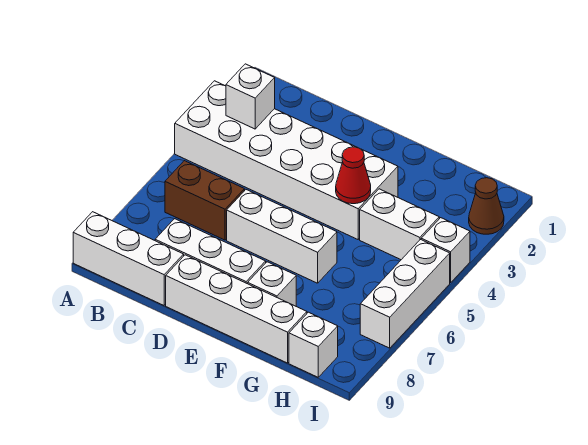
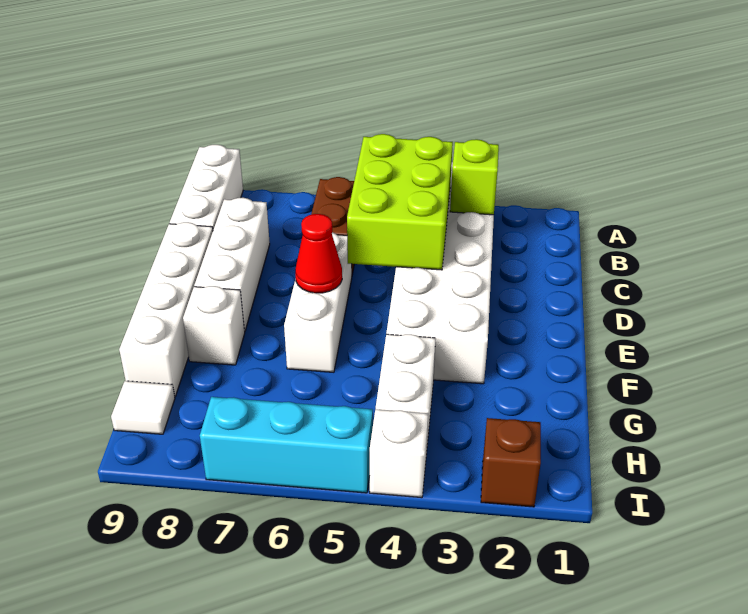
white 1x1 brick [226,64,275,129] -> lime 1x1 brick [450,139,499,215]
none -> lime 2x3 brick [347,134,453,270]
red 1x1 cone [336,147,371,204] -> red 1x1 cone moved to [295,214,342,293]
white 1x1 brick [289,312,338,377] -> white 1x1 tile [111,381,175,434]
brown 1x1 cone [469,178,504,234] -> brown 1x1 brick [481,418,541,507]
white 1x3 brick [360,240,450,348] -> cyan 1x3 brick [200,397,373,493]

